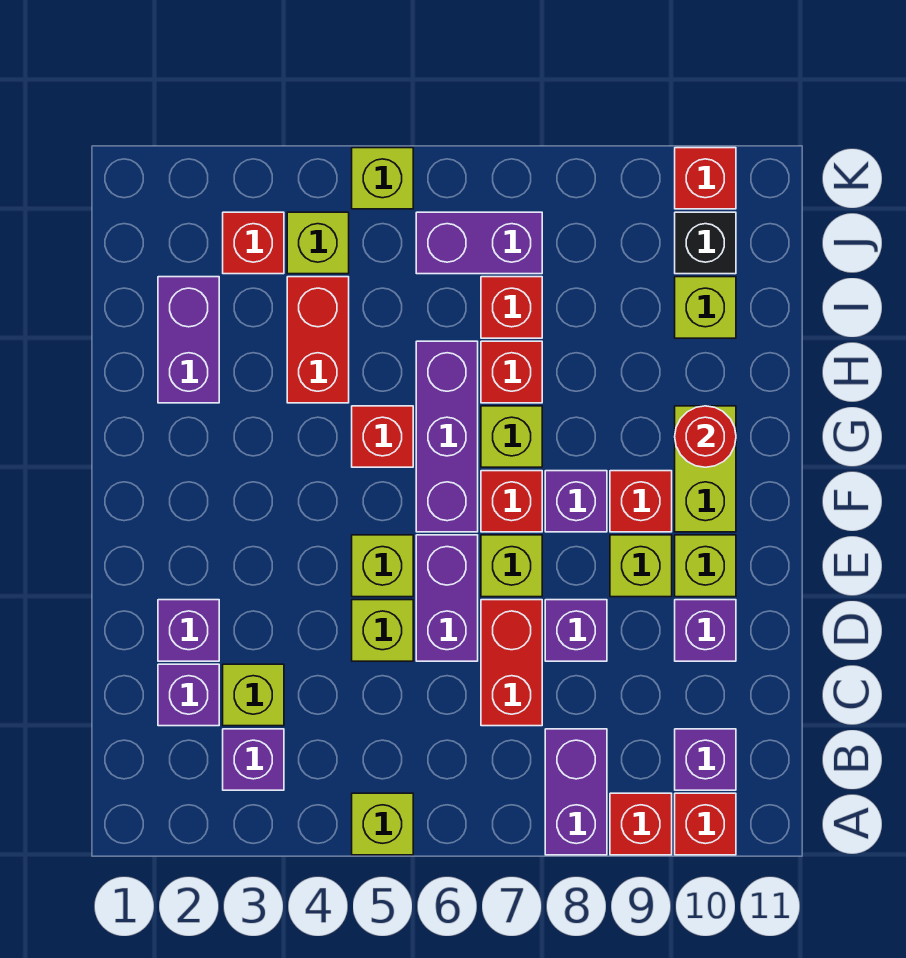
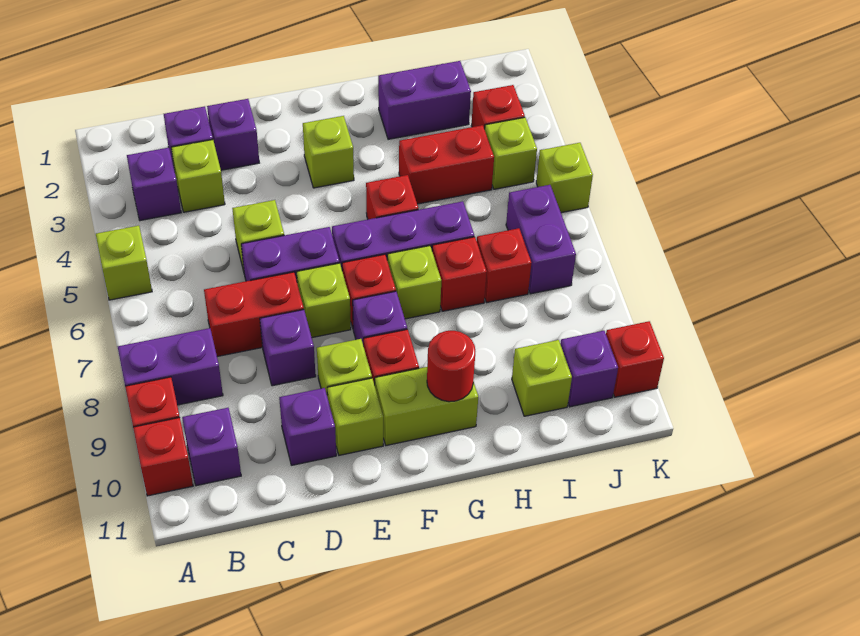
lime 1x1 brick [352,535,413,597] -> lime 1x1 brick moved to [303,116,354,188]
black 1x1 brick [675,212,736,274] -> purple 1x1 brick [560,331,618,407]

